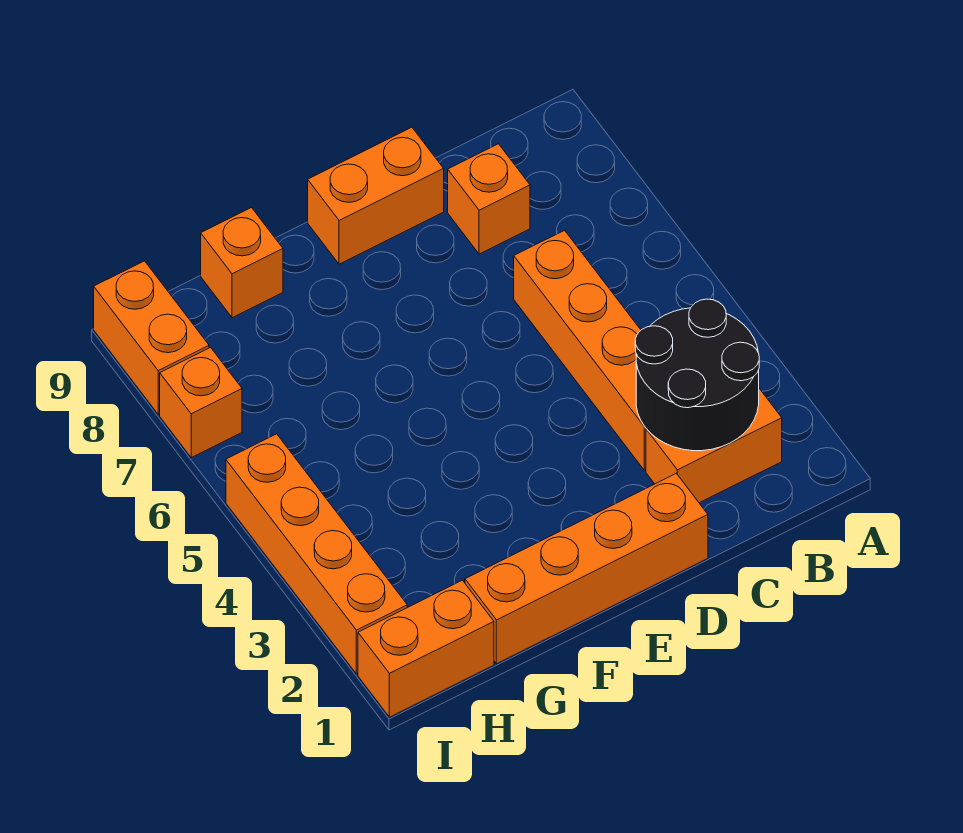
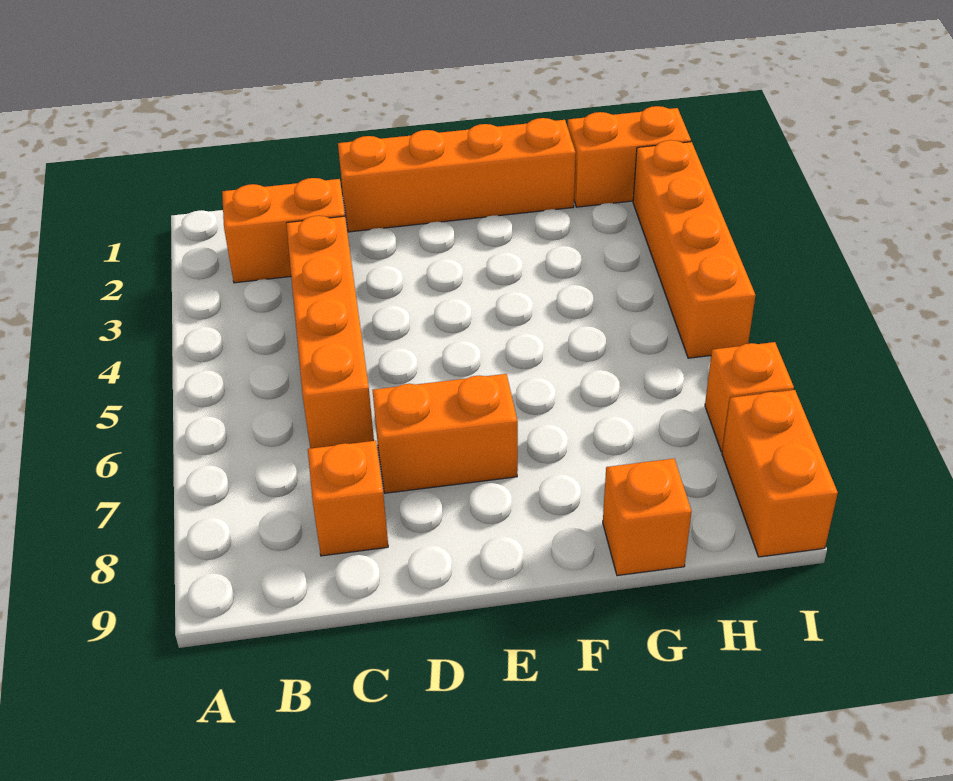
black 2x2 round brick [635,299,759,451] -> none
orange 1x2 brick [308,127,444,264] -> orange 1x2 brick moved to [373,374,518,493]

